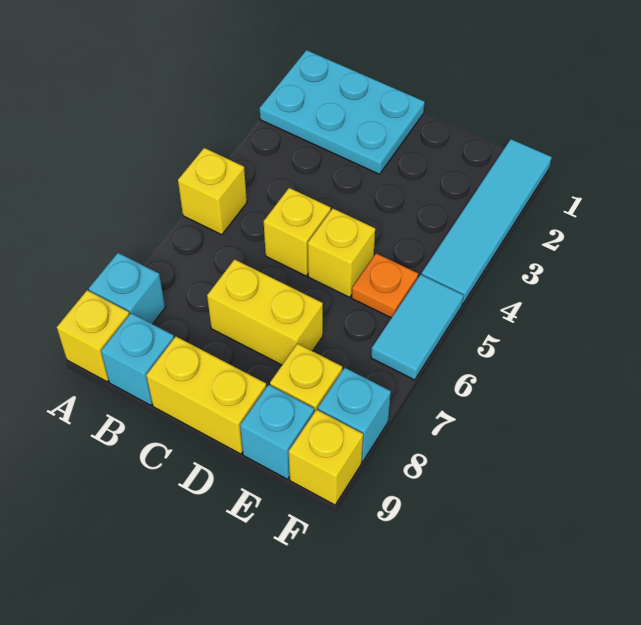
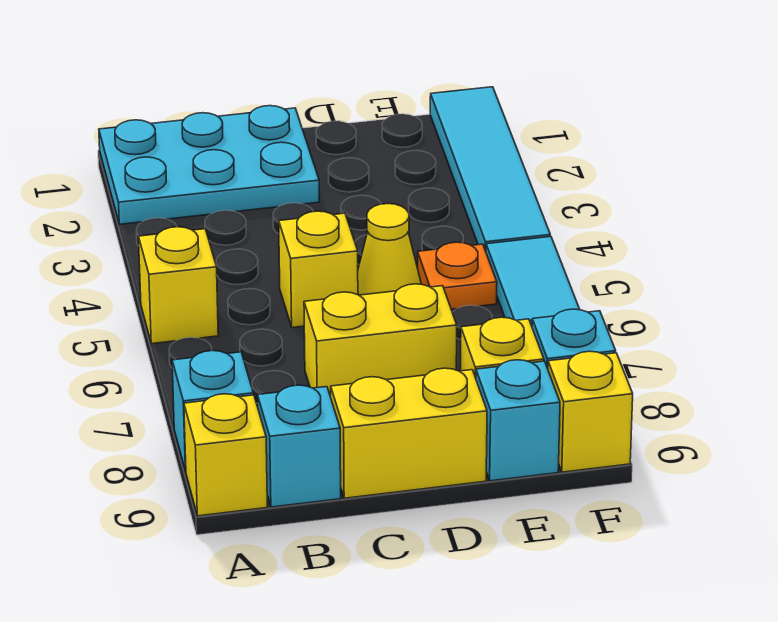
yellow 1x1 brick [308,209,375,297] -> yellow 1x1 cone [358,204,421,295]

